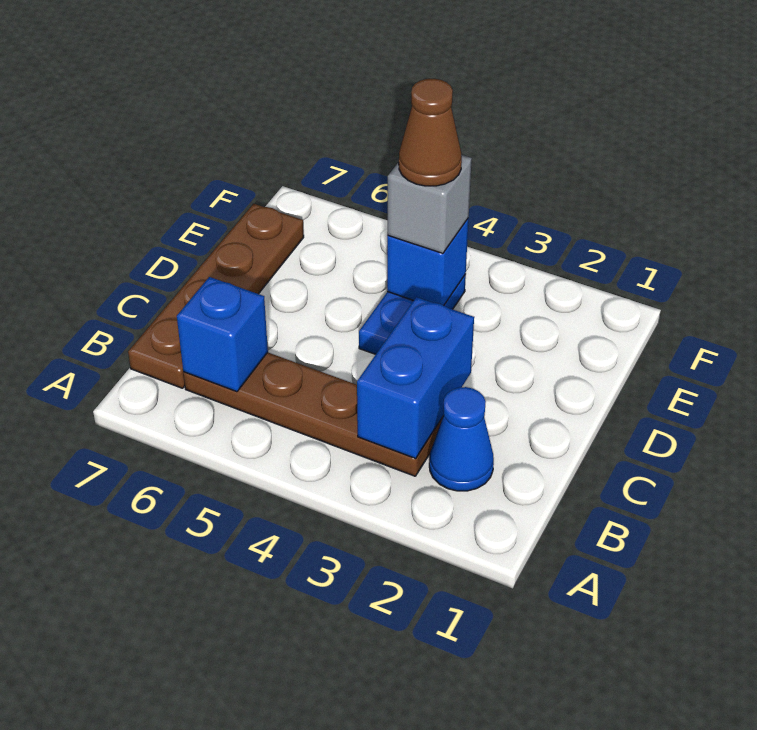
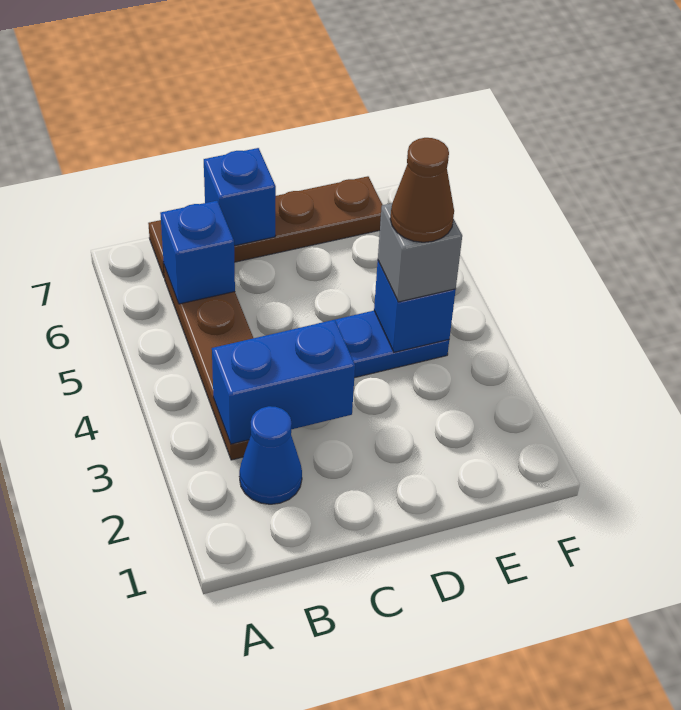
none -> blue 1x1 brick [204,148,276,246]

